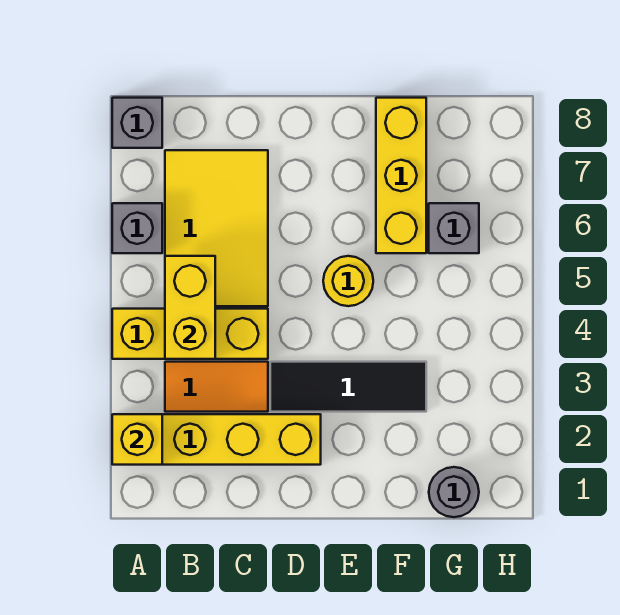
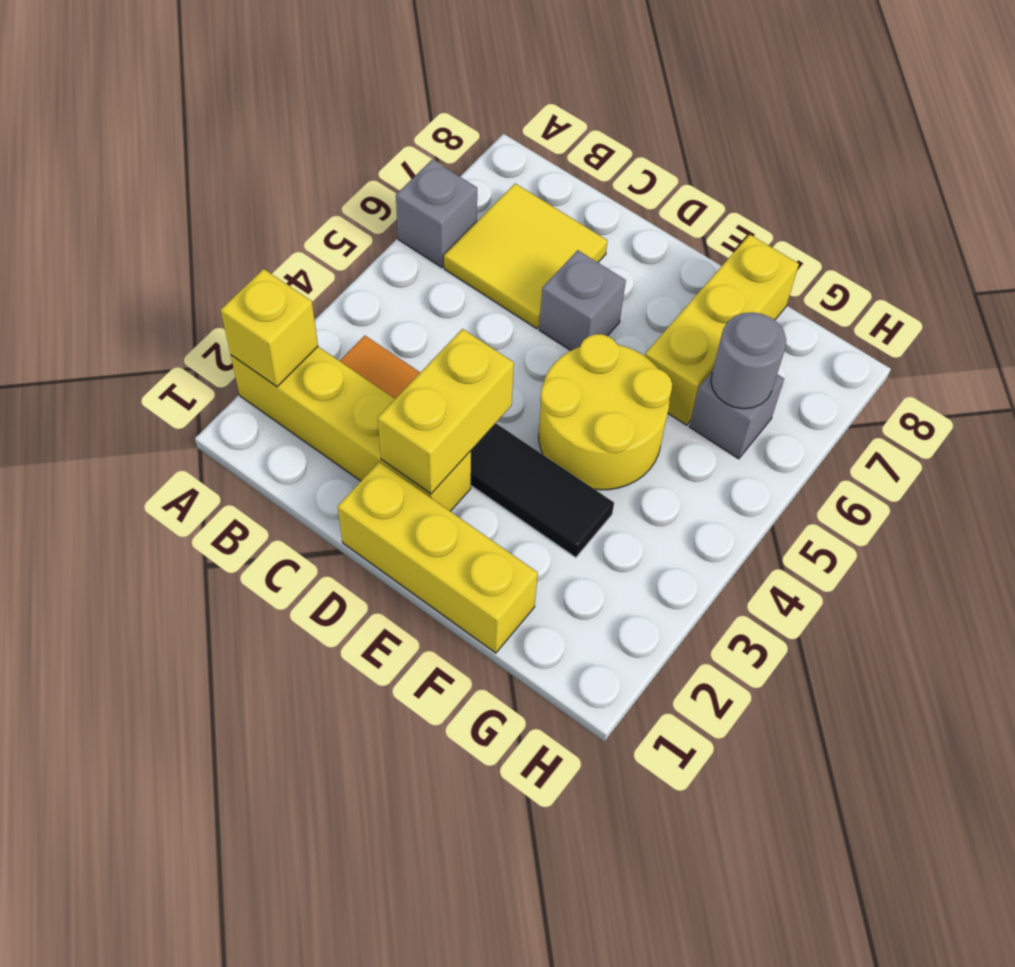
yellow 1x3 brick [112,309,268,359] -> yellow 1x3 brick moved to [338,462,538,653]
grey 1x1 brick [112,98,162,148] -> grey 1x1 brick moved to [539,250,626,351]
yellow 1x2 brick [165,256,215,359] -> yellow 1x2 brick moved to [378,329,514,494]
yellow 2x3 tile [165,150,268,306] -> yellow 2x2 tile [444,184,607,329]
yellow 1x1 round brick [323,256,373,306] -> yellow 2x2 round brick [539,334,672,490]
grey 1x1 round brick [429,467,479,517] -> grey 1x1 round brick moved to [711,312,786,409]

